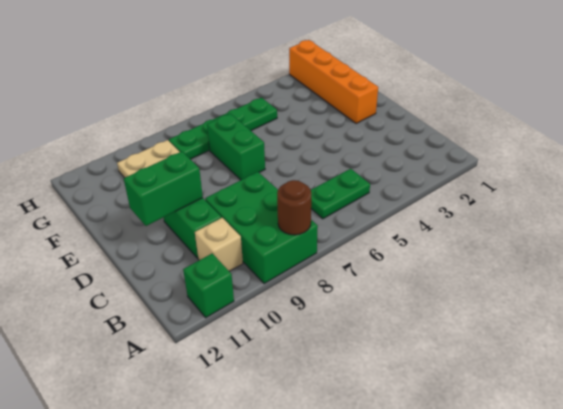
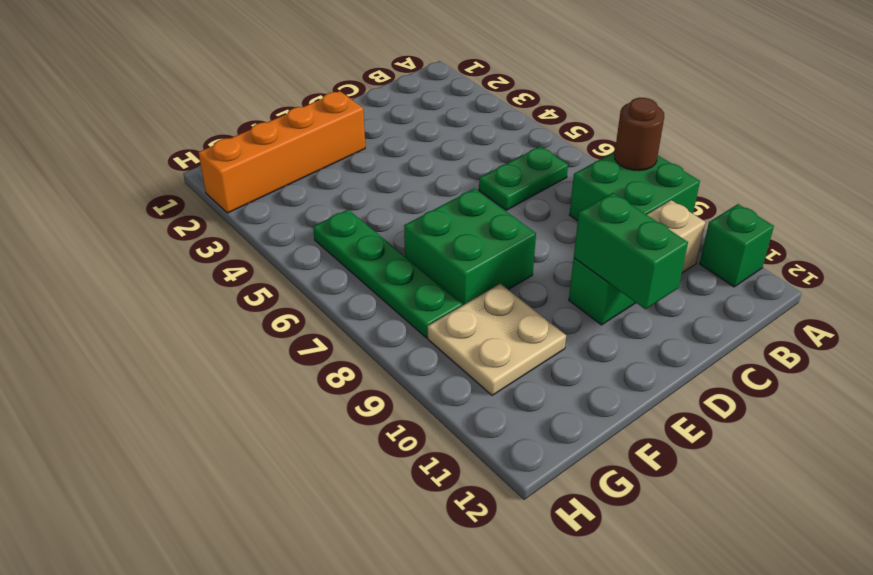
green 2x3 brick [205,172,318,284] -> green 2x2 brick [569,152,700,221]
green 1x2 plate [311,169,370,219] -> green 1x2 plate turned to [479,146,568,210]
green 1x2 brick [207,114,265,180] -> green 2x2 brick [404,189,536,305]

